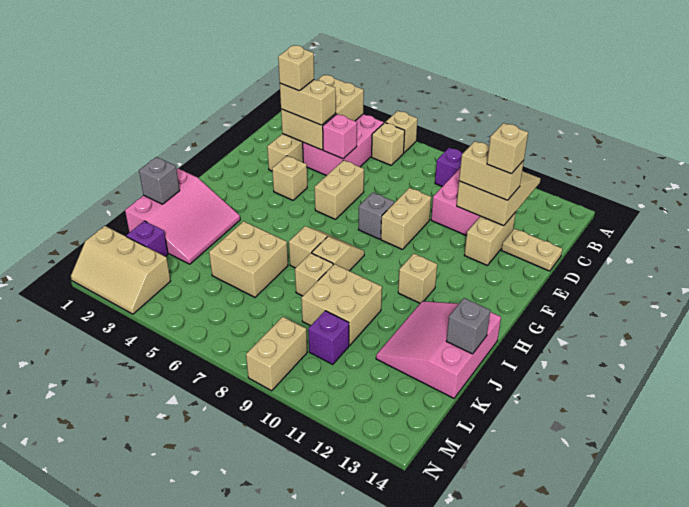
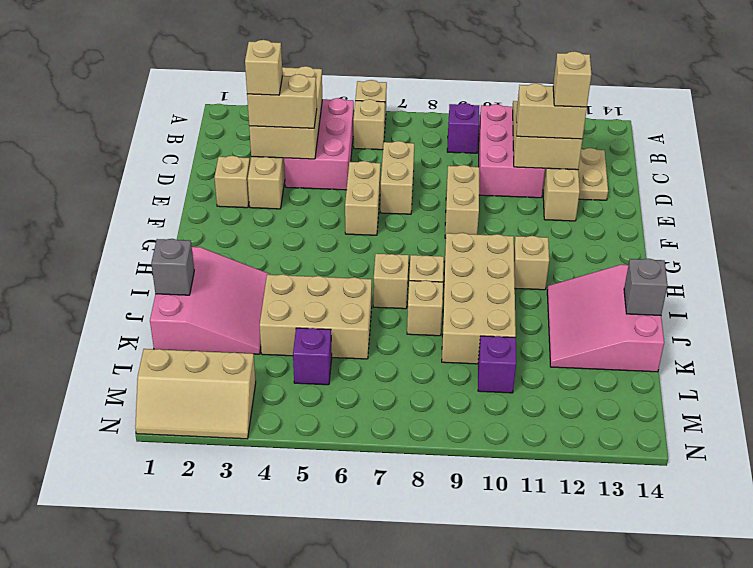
pink 1x1 brick [323,114,357,159] -> none
tan 1x2 plate [502,229,562,271] -> tan 1x2 plate turned to [578,148,608,200]
tan 1x1 brick [272,156,307,200] -> tan 1x1 brick moved to [214,156,250,208]
grey 1x1 brick [358,193,394,239] -> none
tan 2x2 brick [209,221,288,297] -> tan 2x3 brick [260,274,372,359]
tan 2x2 brick [301,264,382,345] -> tan 2x4 brick [442,233,516,364]
purple 1x1 brick [126,221,168,257] -> purple 1x1 brick moved to [293,328,332,385]
tan 1x2 brick [246,317,307,391] -> tan 1x2 brick moved to [380,141,414,214]

